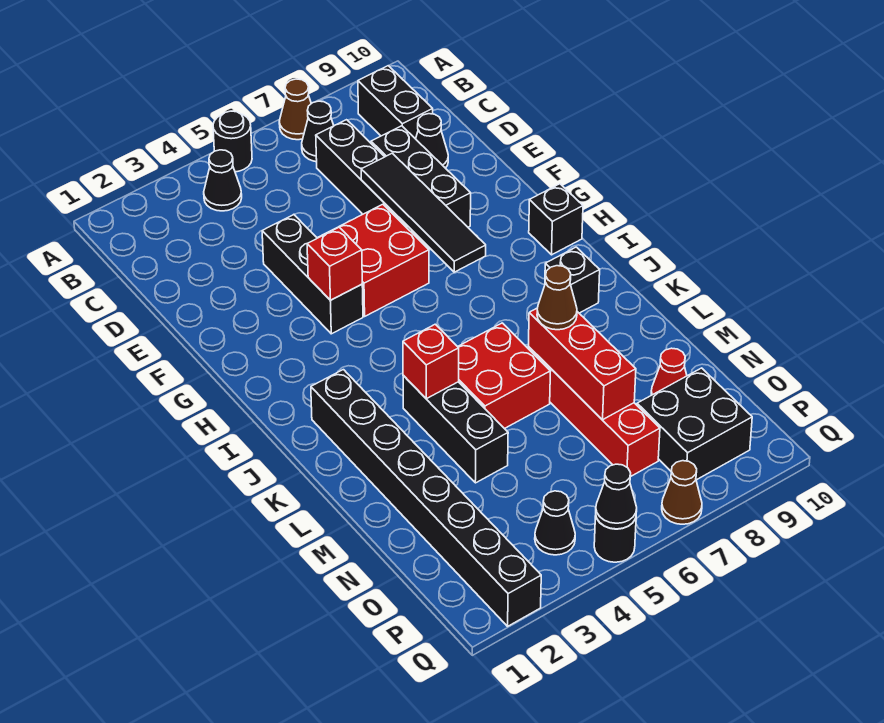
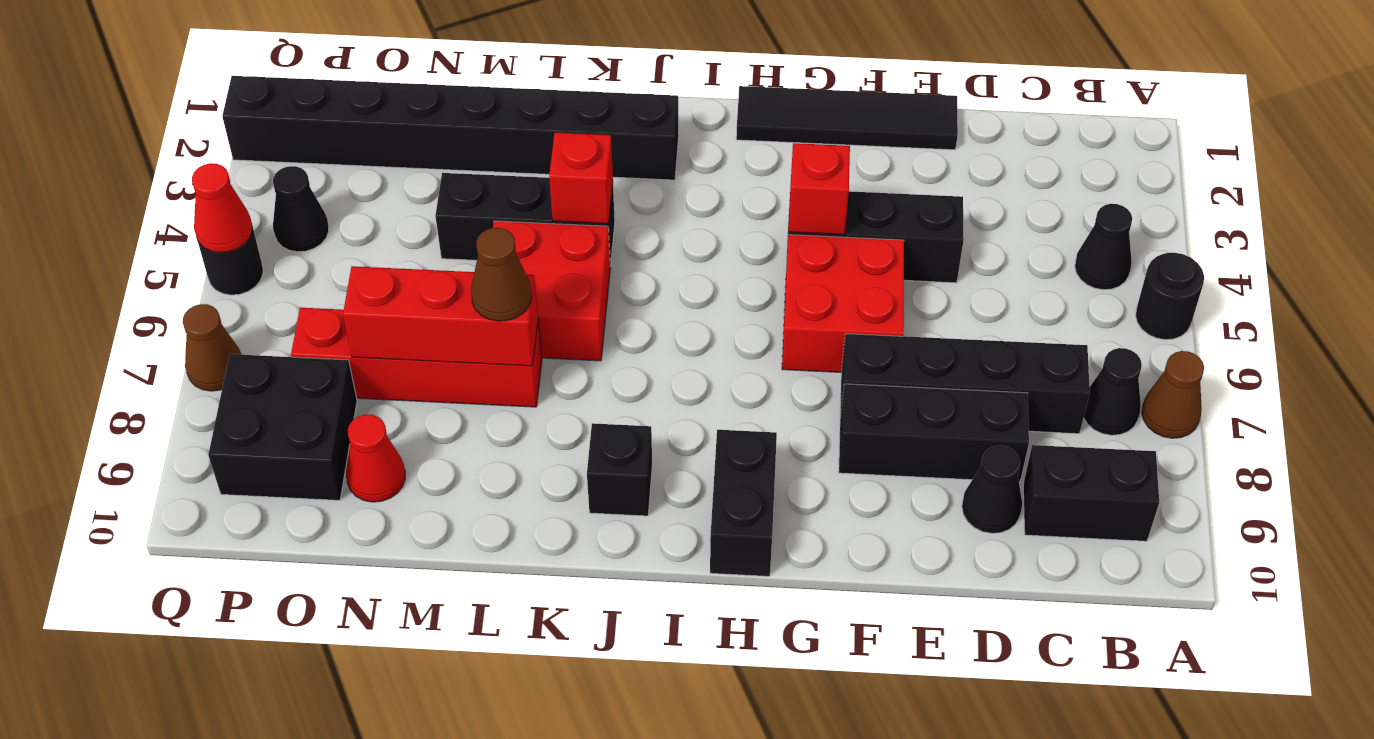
black 1x4 tile [361,153,486,272] -> black 1x4 tile moved to [736,86,958,150]
black 1x1 brick [529,184,583,255] -> black 1x2 brick [710,430,777,576]
black 1x1 cone [596,464,637,529] -> red 1x1 cone [192,163,252,253]

